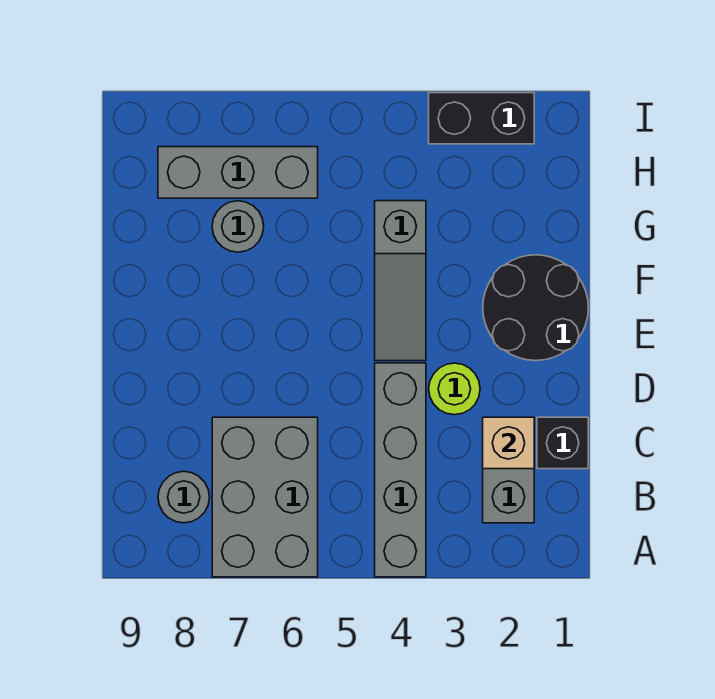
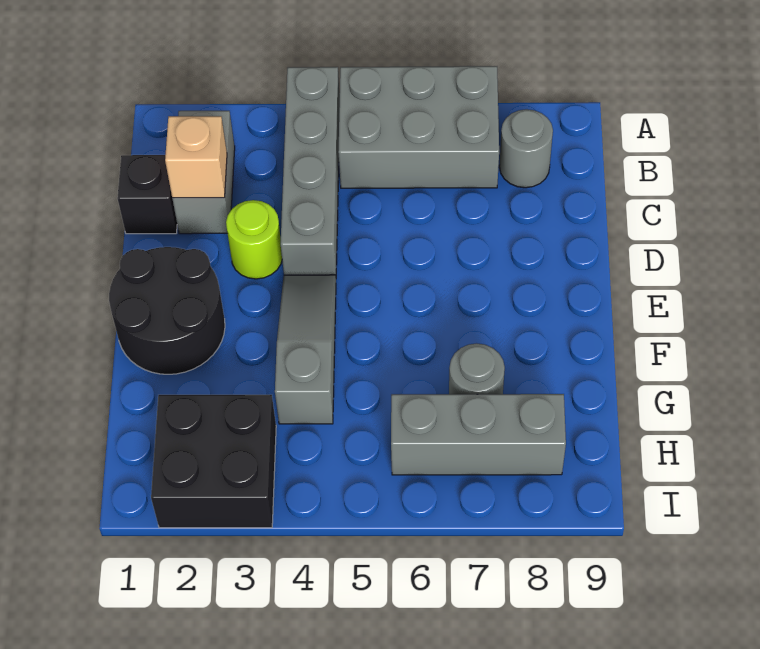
grey 2x3 brick [212,417,318,577] -> grey 2x3 brick turned to [338,66,499,188]
black 1x2 brick [429,93,534,144] -> black 2x2 brick [151,394,276,528]

